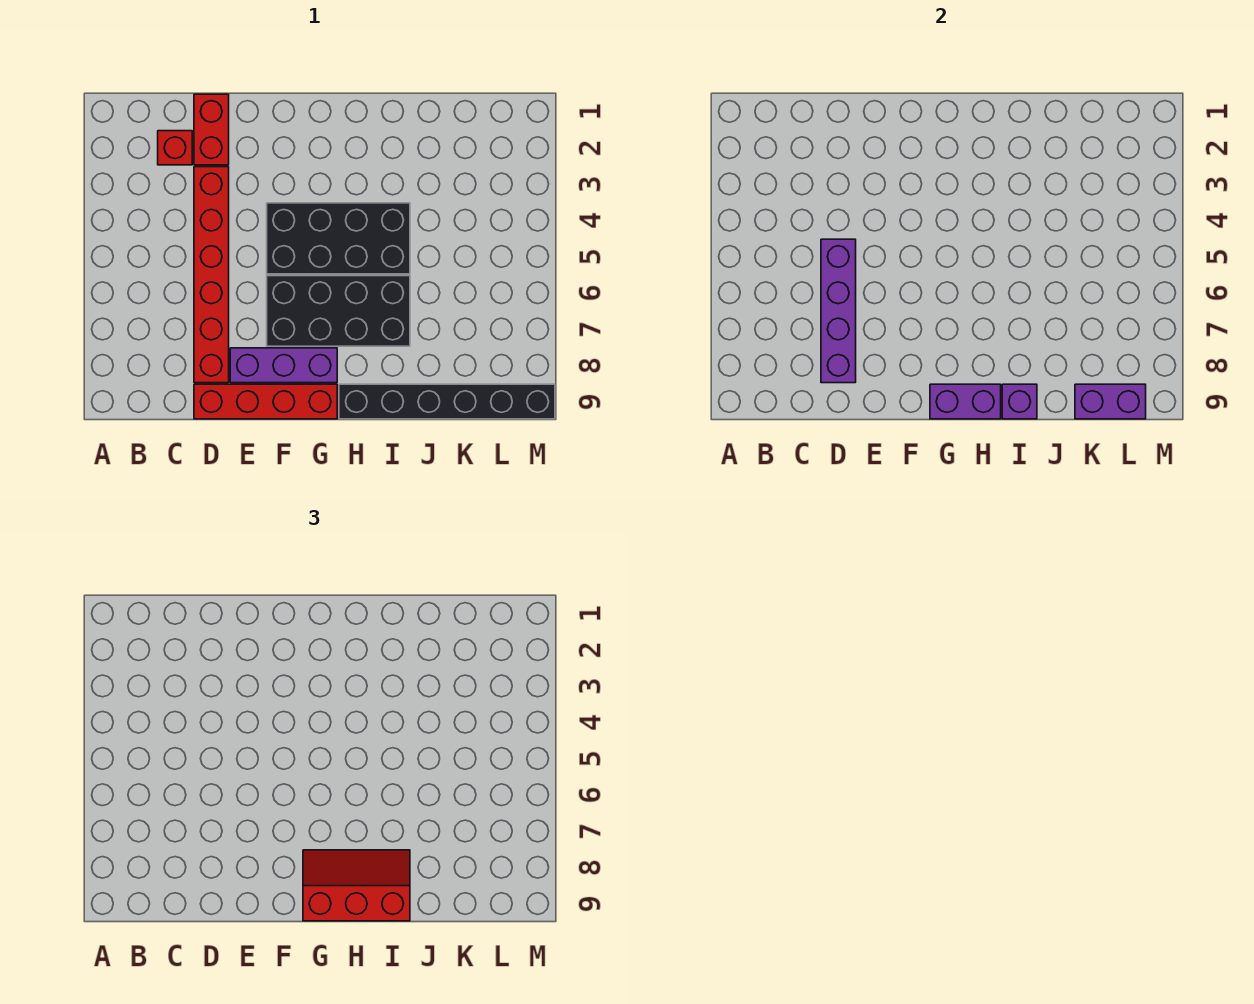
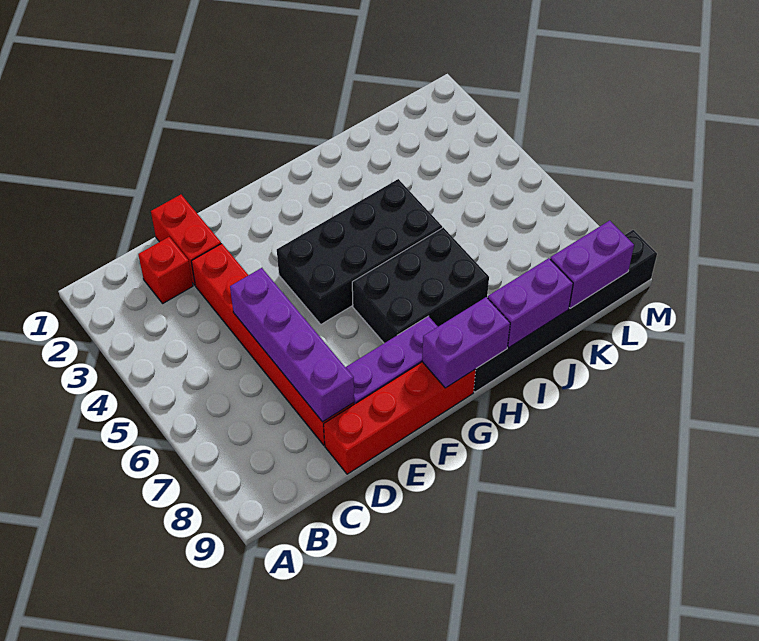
black 2x4 brick [267,276,410,346] -> black 2x3 brick [352,228,489,343]
red 2x3 slope [303,850,410,921] -> none
purple 1x1 brick [1002,384,1037,419] -> purple 1x2 brick [488,258,573,347]

